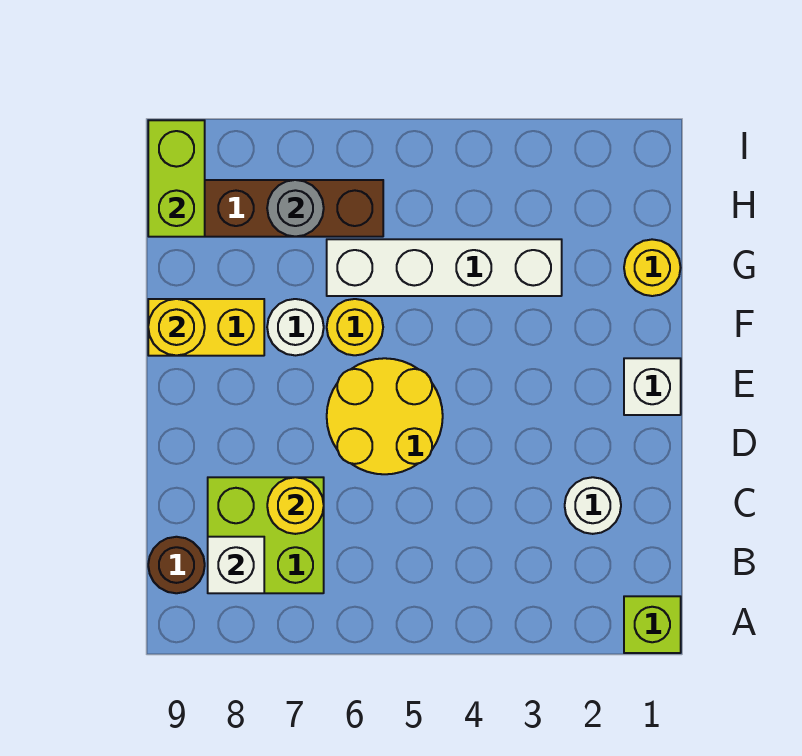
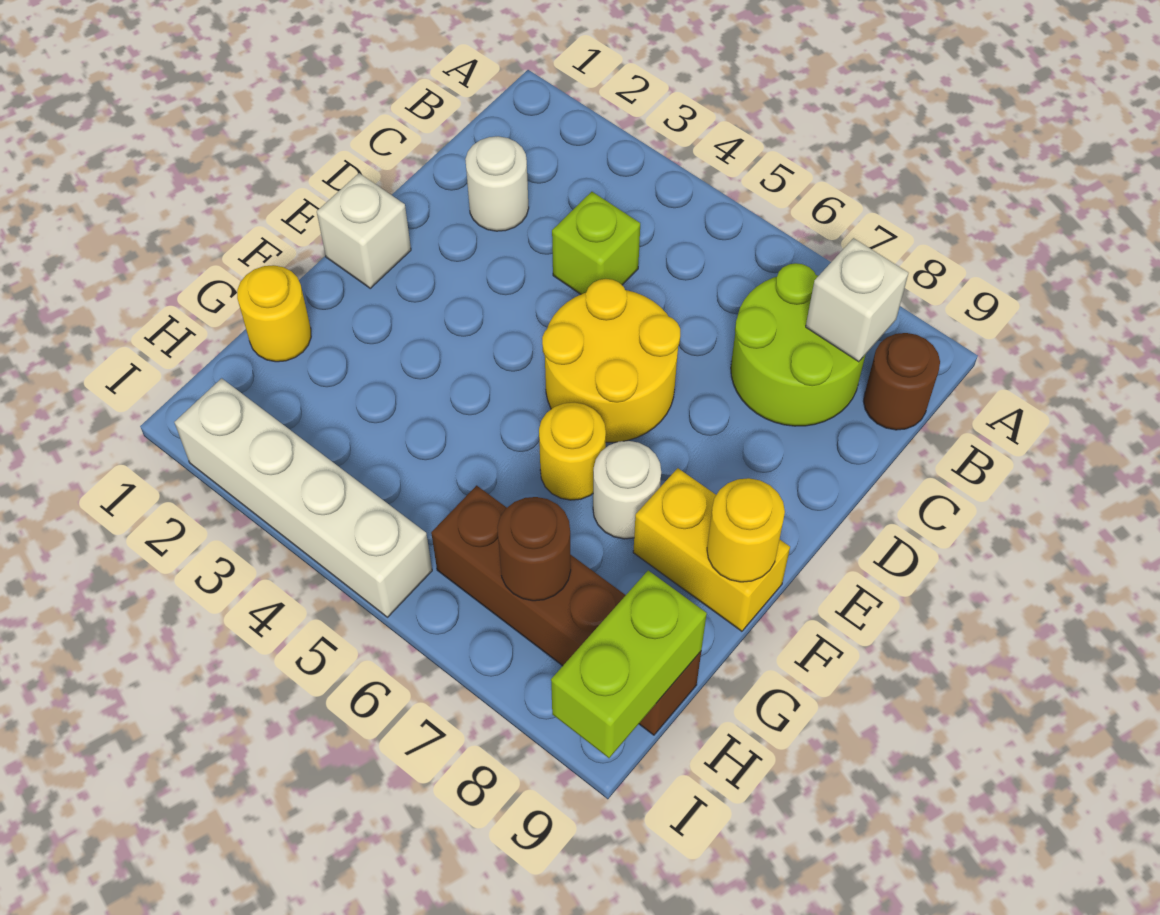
lime 1x1 brick [624,596,681,653] -> lime 1x1 brick moved to [552,192,640,294]
lime 2x2 brick [208,477,324,593] -> lime 2x2 round brick [731,263,866,426]
yellow 1x1 round brick [267,477,324,534] -> none
white 1x4 brick [327,239,562,296] -> white 1x4 brick moved to [175,378,432,617]
grey 1x1 round brick [267,180,324,237] -> brown 1x1 round brick [497,497,571,601]

